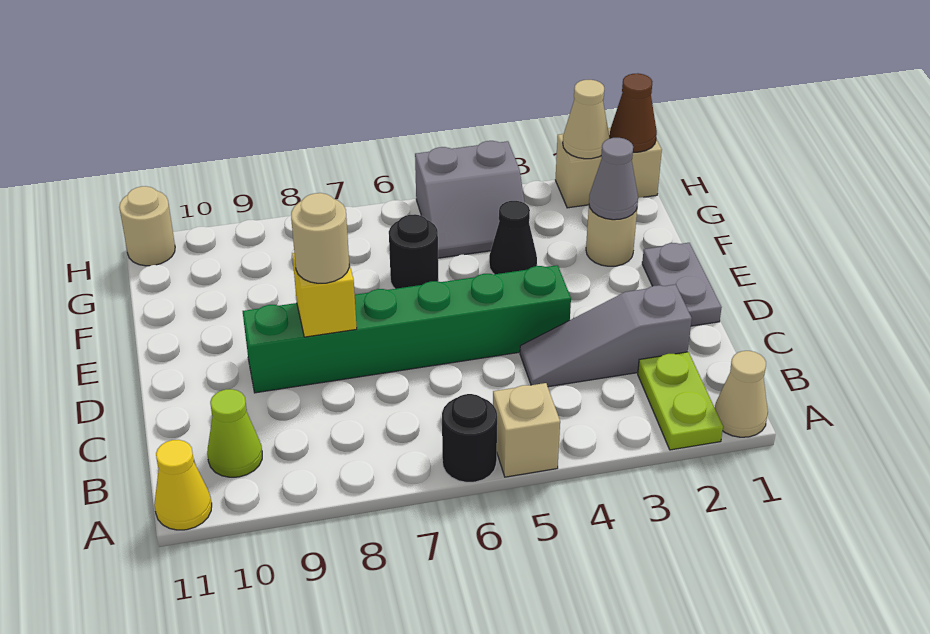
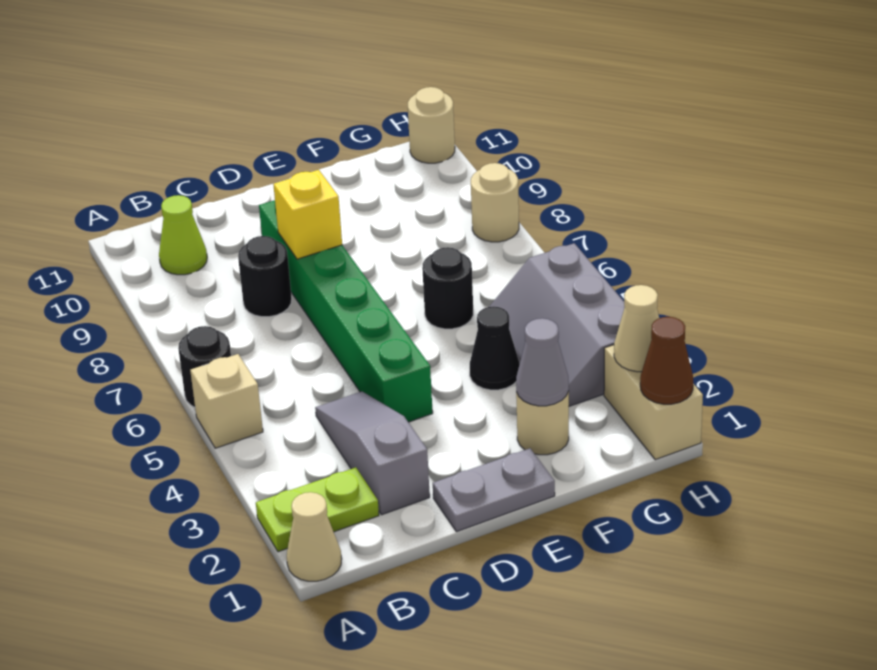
yellow 1x1 cone [154,440,212,530] -> none
none -> black 1x1 round brick [238,236,292,317]
tan 1x1 round brick [291,193,349,283] -> tan 1x1 round brick moved to [471,163,519,242]
grey 2x2 slope [415,141,525,258] -> grey 2x3 slope [489,243,625,406]

